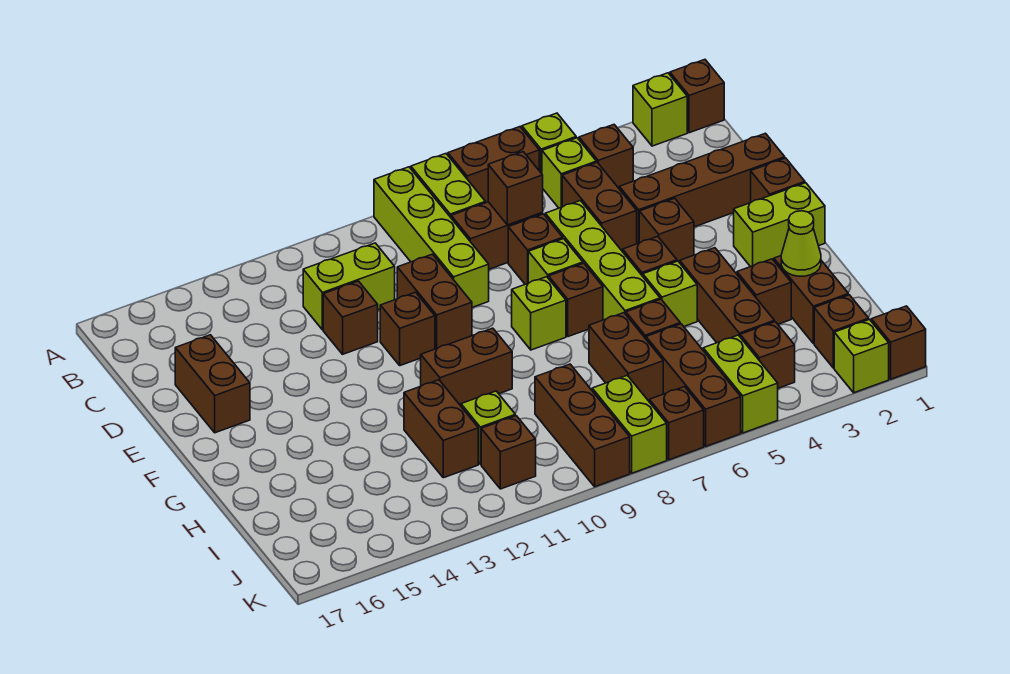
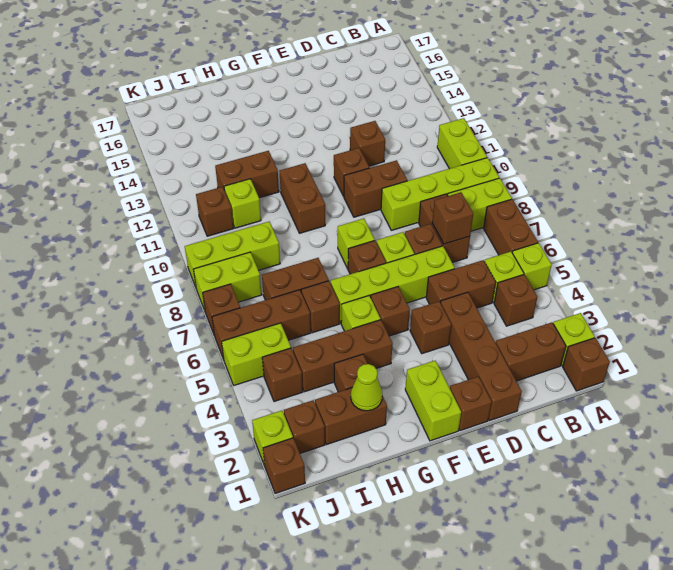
lime 1x2 brick [303,243,395,330] -> lime 1x2 brick moved to [437,118,487,169]
brown 1x2 brick [175,335,250,433] -> brown 1x2 brick moved to [496,322,566,381]
brown 1x3 brick [535,364,630,487] -> lime 1x3 brick [185,222,280,287]

